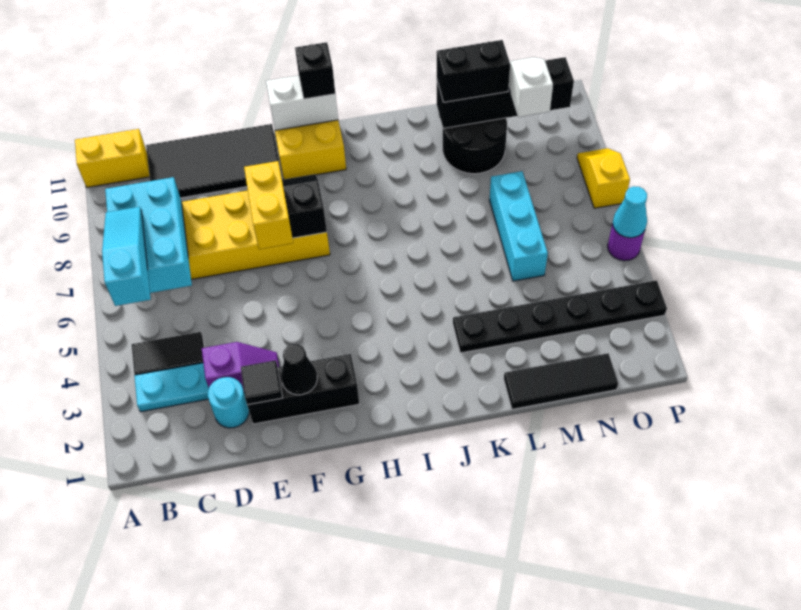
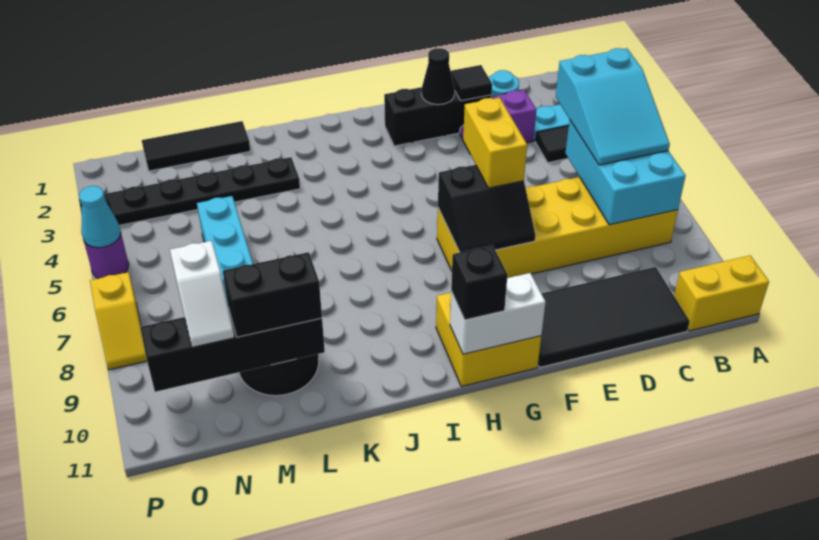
cyan 1x3 slope [102,207,151,306] -> cyan 2x3 slope [556,48,670,165]

